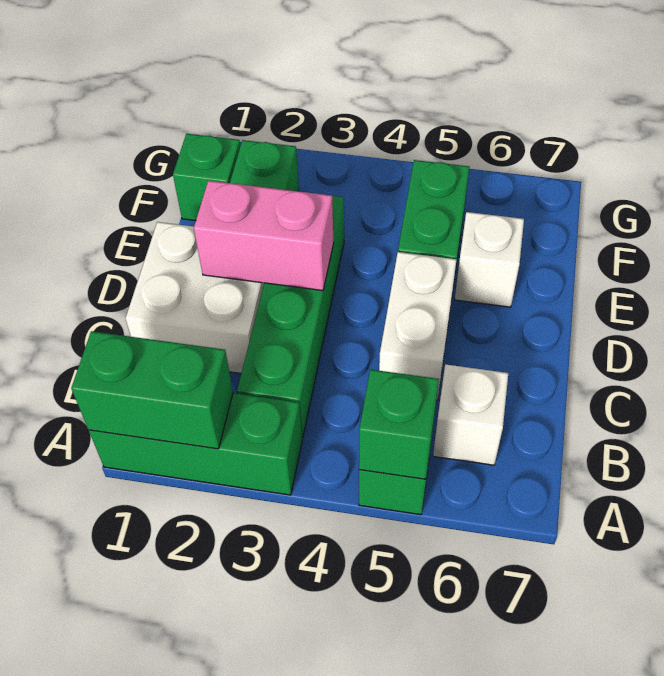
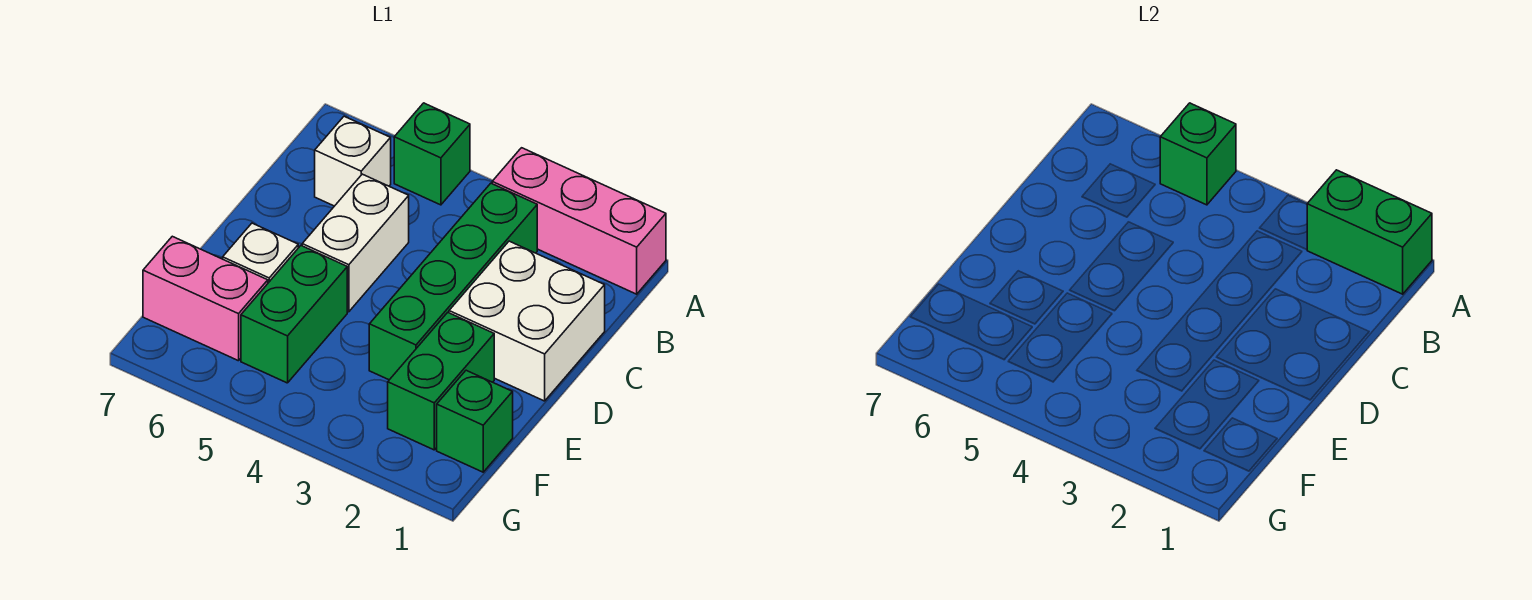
green 1x3 brick [89,393,302,495] -> pink 1x3 brick [492,148,666,294]
pink 1x2 brick [194,181,334,291] -> pink 1x2 brick moved to [143,236,268,361]

